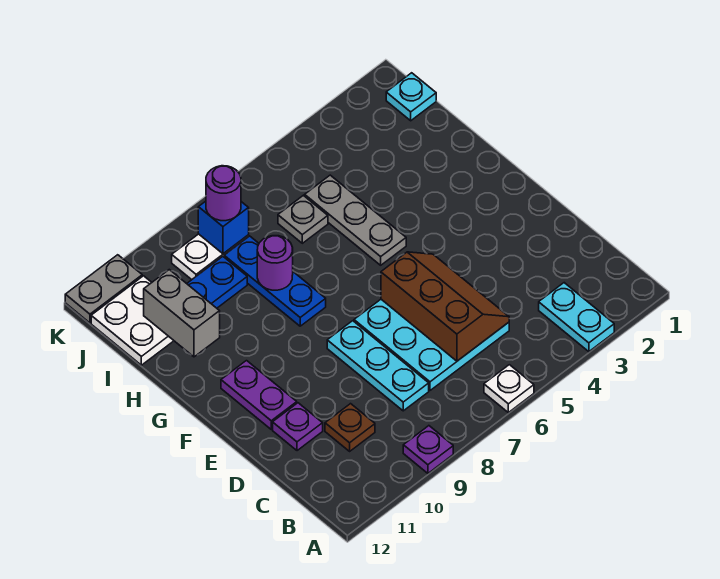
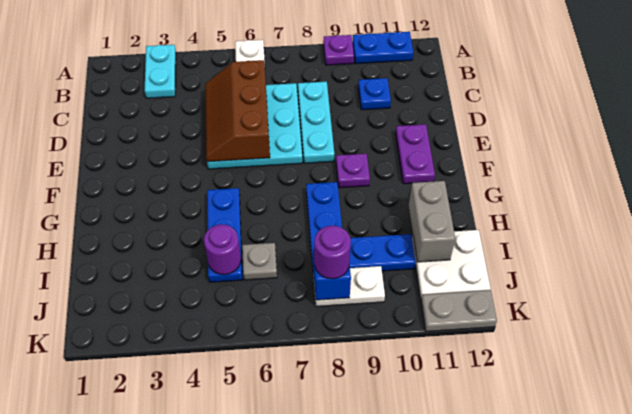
none -> blue 1x2 plate [352,32,413,64]
brown 1x1 plate [325,404,375,451] -> blue 1x1 plate [358,78,391,110]
purple 1x1 plate [273,403,323,451] -> purple 1x1 plate moved to [336,154,370,188]
grey 1x3 plate [305,175,406,265] -> blue 1x3 plate [207,188,242,282]
purple 1x1 round brick [257,236,293,290] -> purple 1x1 round brick moved to [204,224,241,275]
cyan 1x1 plate [386,73,436,121] -> none

